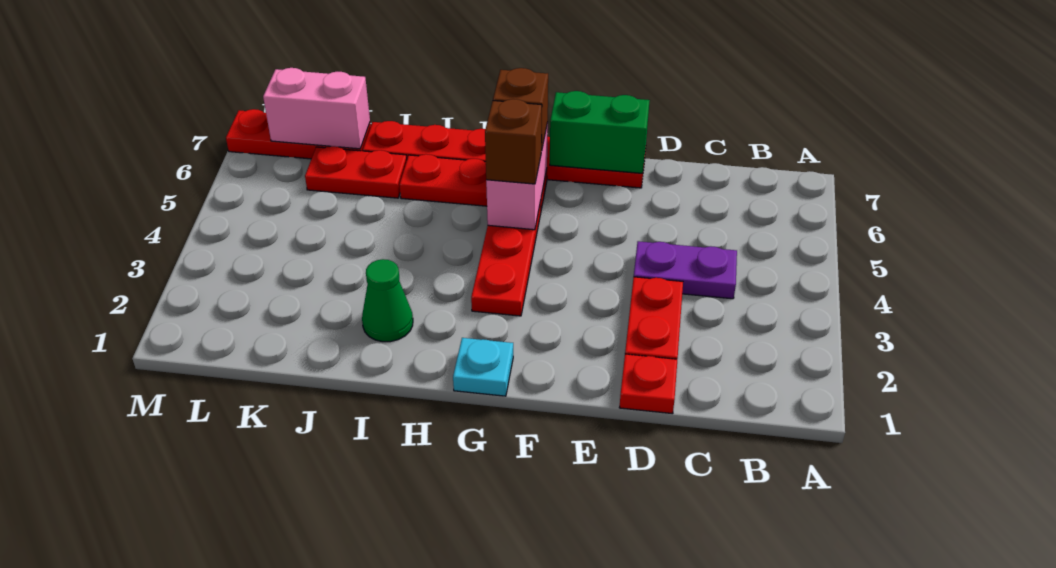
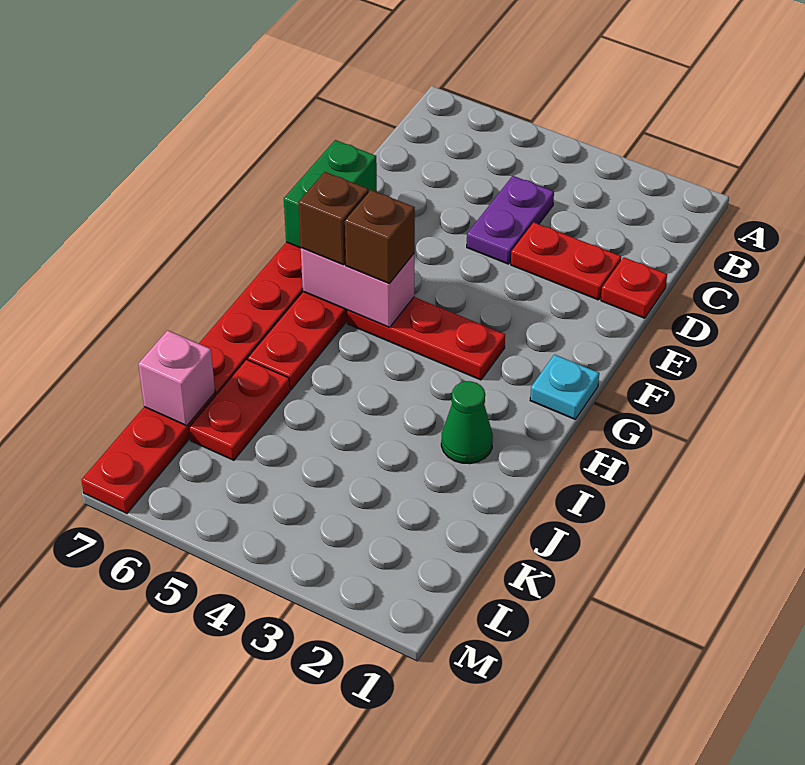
pink 1x2 brick [263,68,370,149] -> pink 1x1 brick [138,330,215,426]

